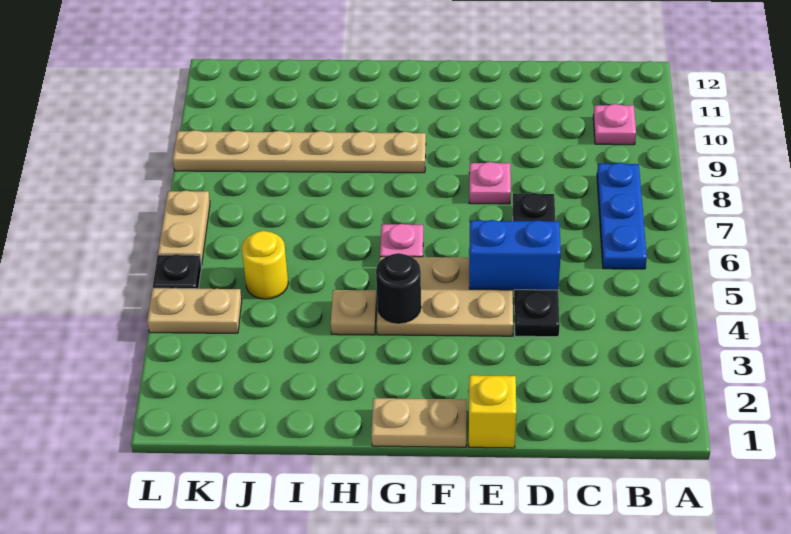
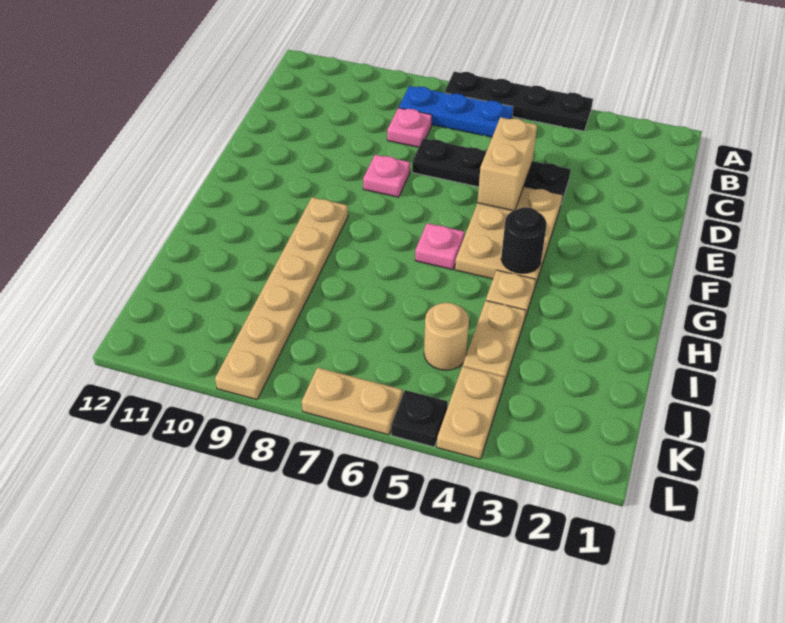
none -> black 1x4 plate [444,72,593,131]
pink 1x1 plate [593,104,636,145] -> pink 1x1 plate moved to [387,108,432,147]
blue 1x2 brick [469,220,561,290] -> tan 1x2 brick [478,117,537,211]
yellow 1x1 brick [469,375,516,448] -> none
tan 1x2 plate [371,398,467,447] -> tan 1x2 plate moved to [463,301,526,384]
yellow 1x1 round brick [242,231,288,299] -> tan 1x1 round brick [424,303,469,370]

